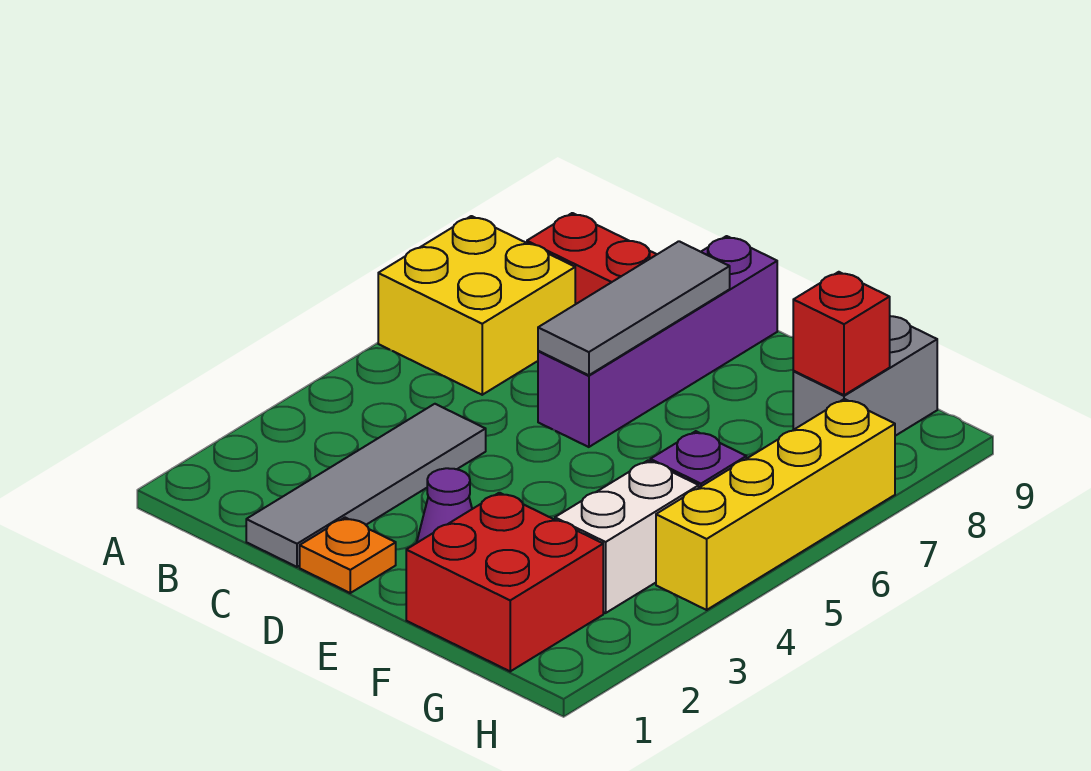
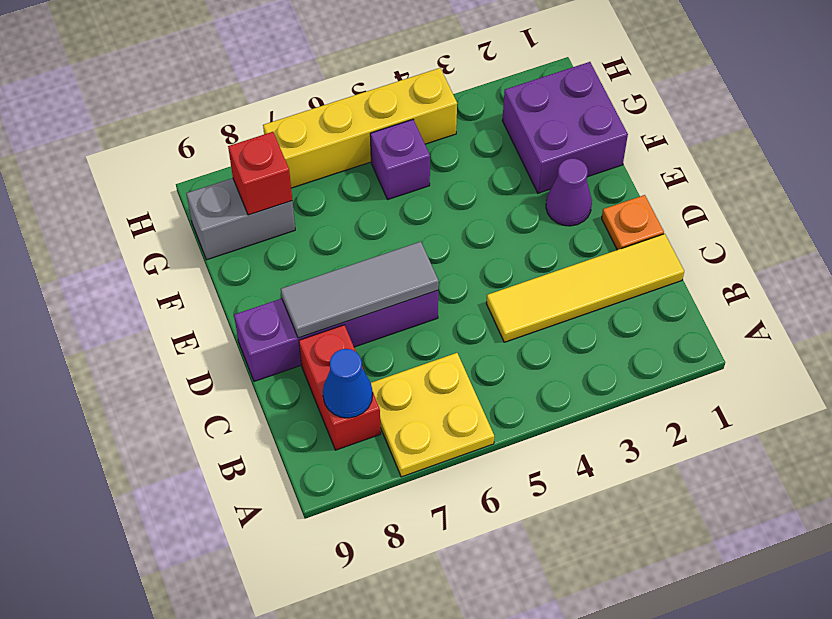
yellow 2x2 brick [378,216,575,395] -> yellow 2x2 plate [371,353,494,477]
none -> blue 1x1 cone [323,349,373,418]
grey 1x4 tile [246,404,486,567] -> yellow 1x4 tile [486,234,684,342]
red 2x2 brick [406,493,603,671] -> purple 2x2 brick [502,62,628,193]
white 1x2 brick [555,461,699,613] -> none

